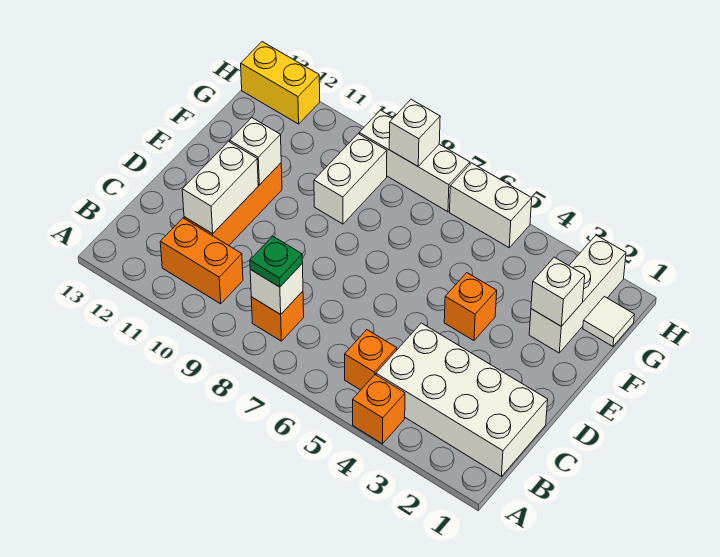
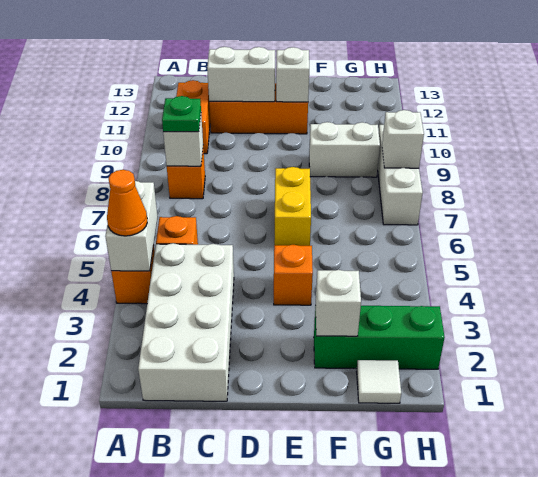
none -> orange 1x1 cone [107,170,147,236]
white 1x3 brick [529,235,626,353] -> green 1x3 brick [314,306,445,369]
white 1x2 brick [450,163,532,248] -> white 1x2 brick moved to [105,181,158,271]
yellow 1x2 brick [241,42,320,124] -> yellow 1x2 brick moved to [274,167,311,246]

